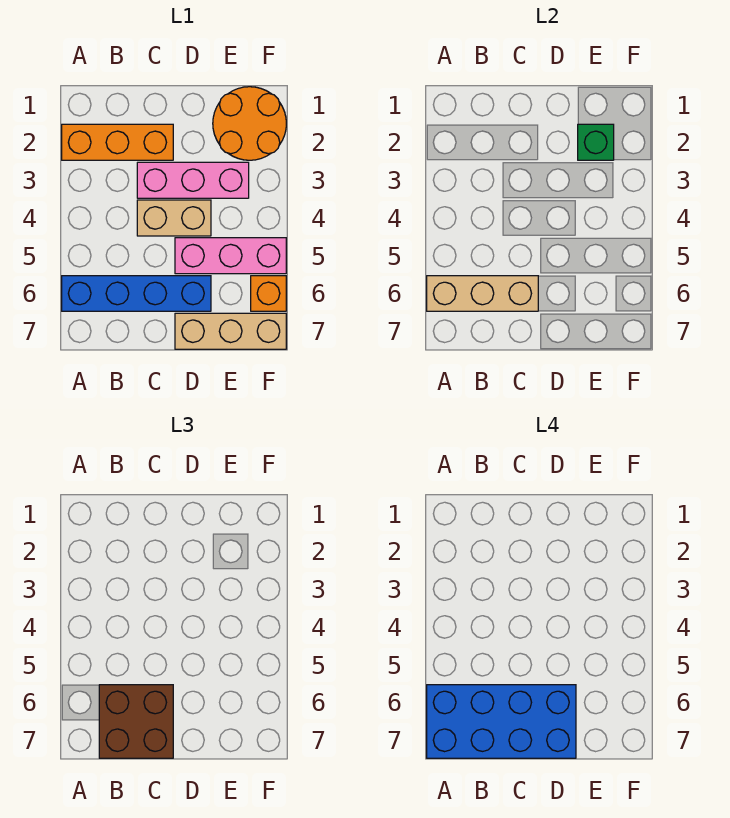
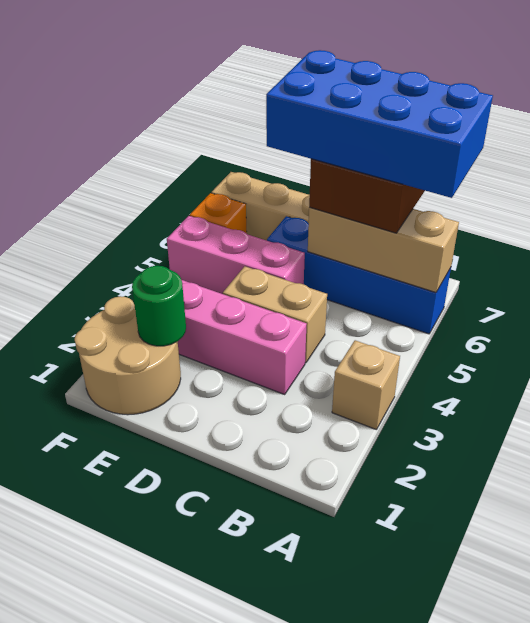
orange 1x3 brick [62,124,173,160] -> none
none -> tan 1x1 brick [332,340,400,430]
orange 2x2 round brick [213,87,286,160] -> tan 2x2 round brick [75,296,181,415]
green 1x1 brick [578,124,614,160] -> green 1x1 round brick [132,266,186,346]

